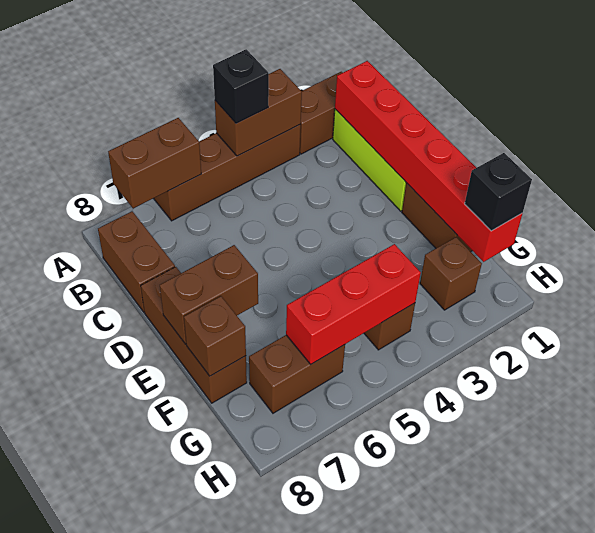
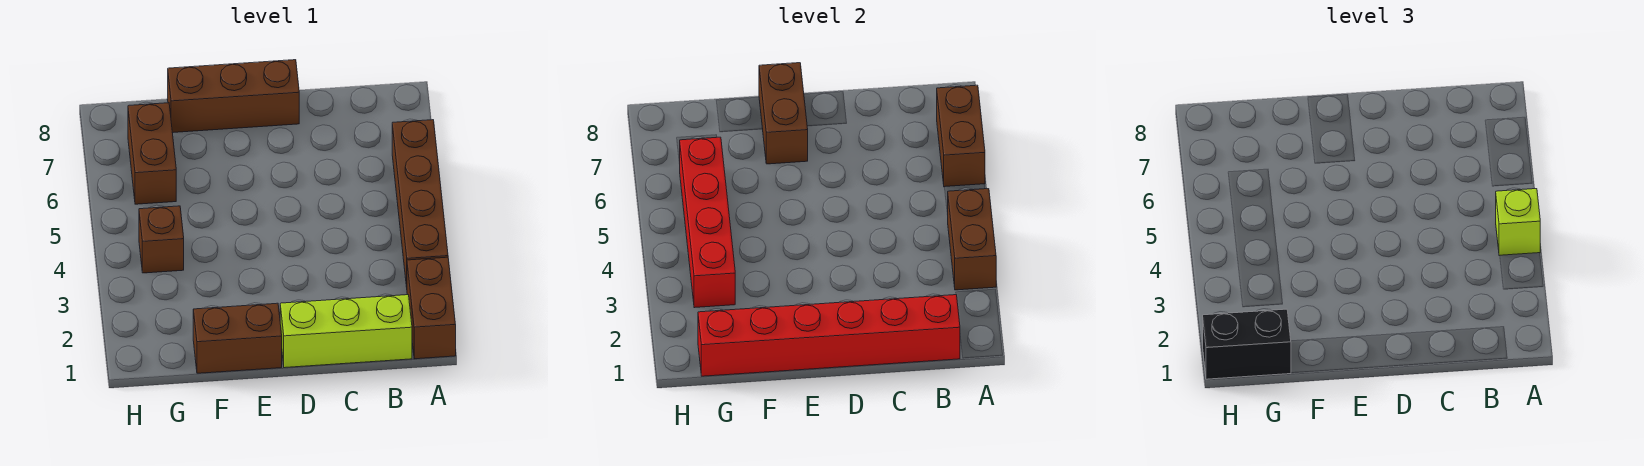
black 1x1 brick [213,49,269,123] -> lime 1x1 brick [1496,189,1540,256]
brown 1x2 brick [98,211,175,312] -> none
brown 1x1 brick [184,296,246,376] -> none
black 1x1 brick [465,153,532,231] -> black 1x2 brick [1203,309,1291,379]
brown 1x1 brick [420,237,482,310] -> none
red 1x3 brick [286,244,421,364] -> red 1x4 brick [680,137,735,308]

